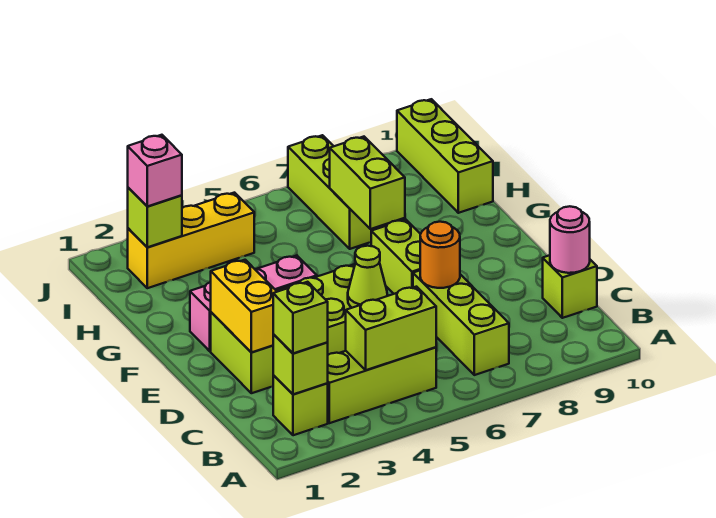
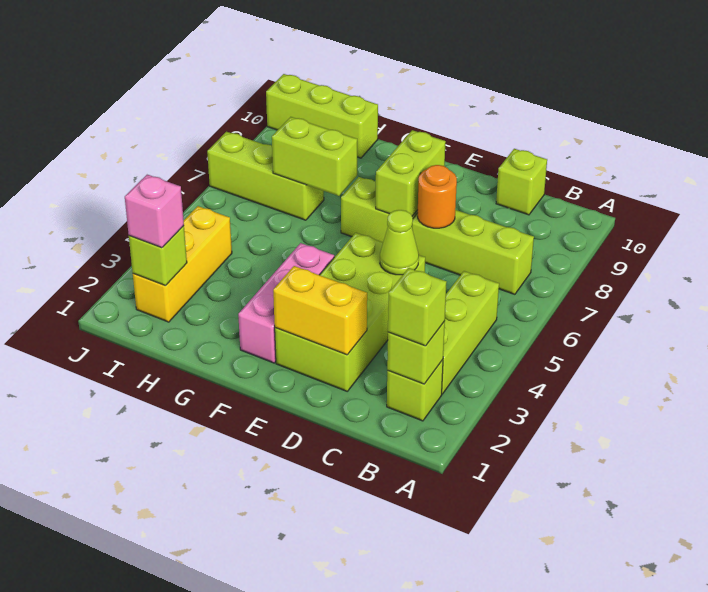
lime 1x2 brick [346,287,436,370] -> lime 1x2 brick moved to [376,130,446,216]
pink 1x1 round brick [550,206,590,273] -> none

